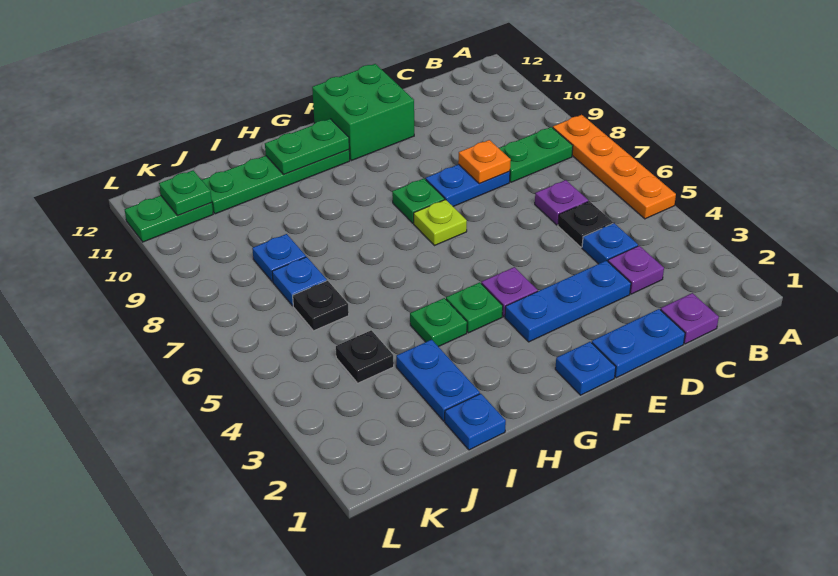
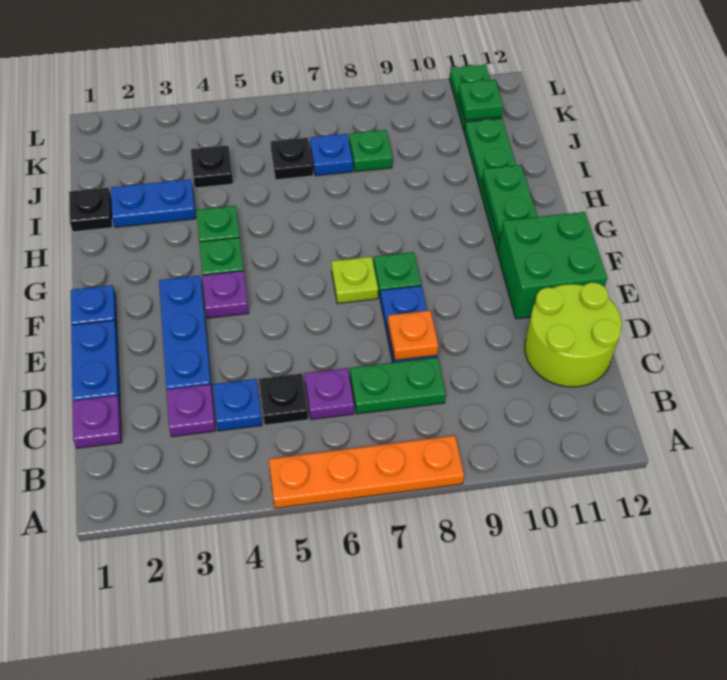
green 1x2 plate [499,127,573,182] -> green 1x2 plate turned to [350,358,446,414]
none -> lime 2x2 round brick [525,282,622,387]
blue 1x1 plate [445,394,506,450] -> black 1x1 plate [69,188,113,232]
blue 1x1 plate [252,234,306,282] -> green 1x1 plate [349,130,393,172]

